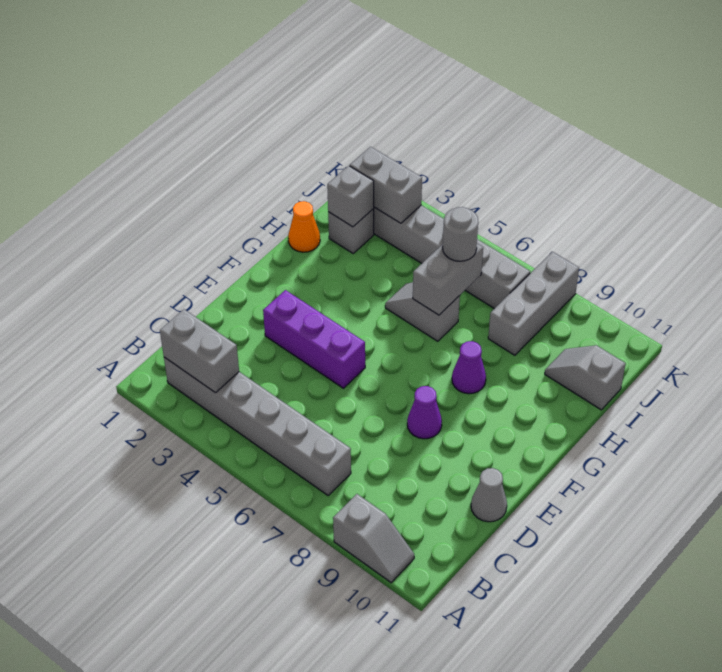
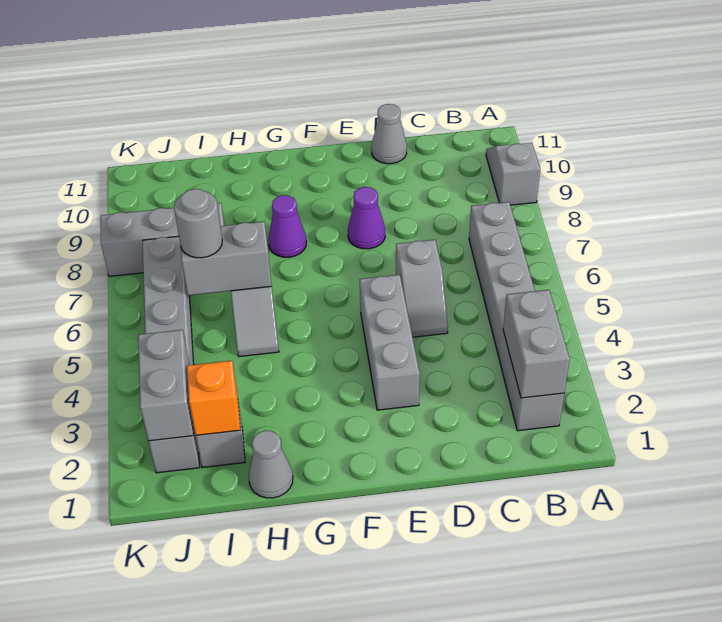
purple 1x3 brick [263,290,365,388] -> grey 1x3 brick [360,275,420,410]
orange 1x1 cone [288,201,320,252] -> grey 1x1 cone [248,430,293,498]
grey 1x1 brick [327,166,374,227] -> orange 1x1 brick [187,361,240,435]
grey 1x2 slope [545,345,626,410] -> grey 1x2 slope moved to [396,240,448,337]

